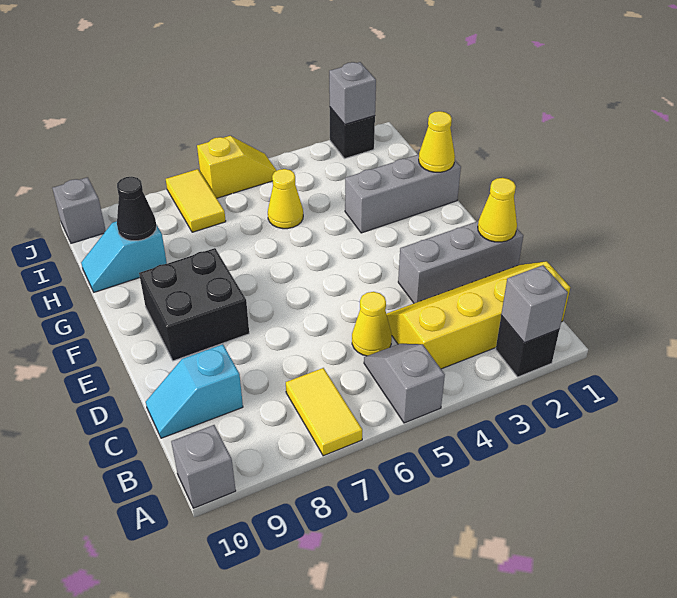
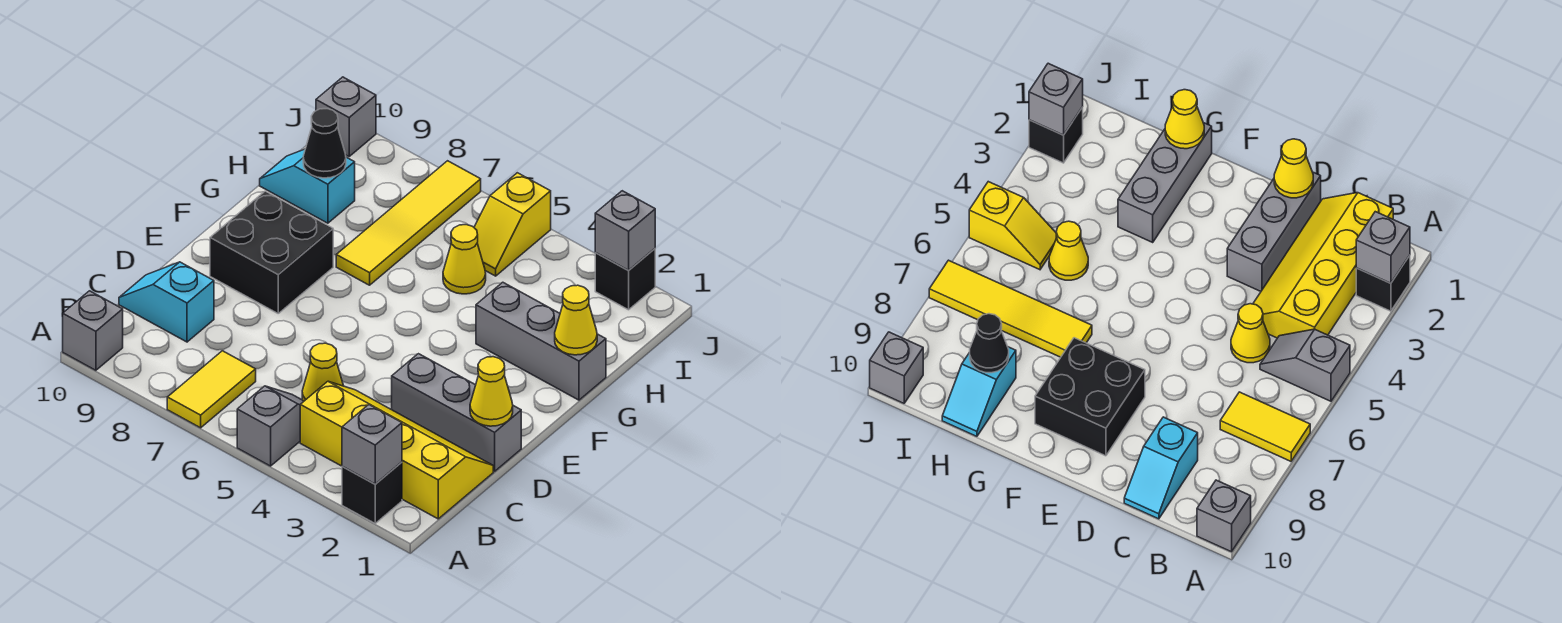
yellow 1x2 tile [166,169,226,232] -> yellow 1x4 tile [336,161,481,285]
yellow 1x2 slope [197,136,277,198] -> yellow 1x2 slope turned to [474,173,551,276]

